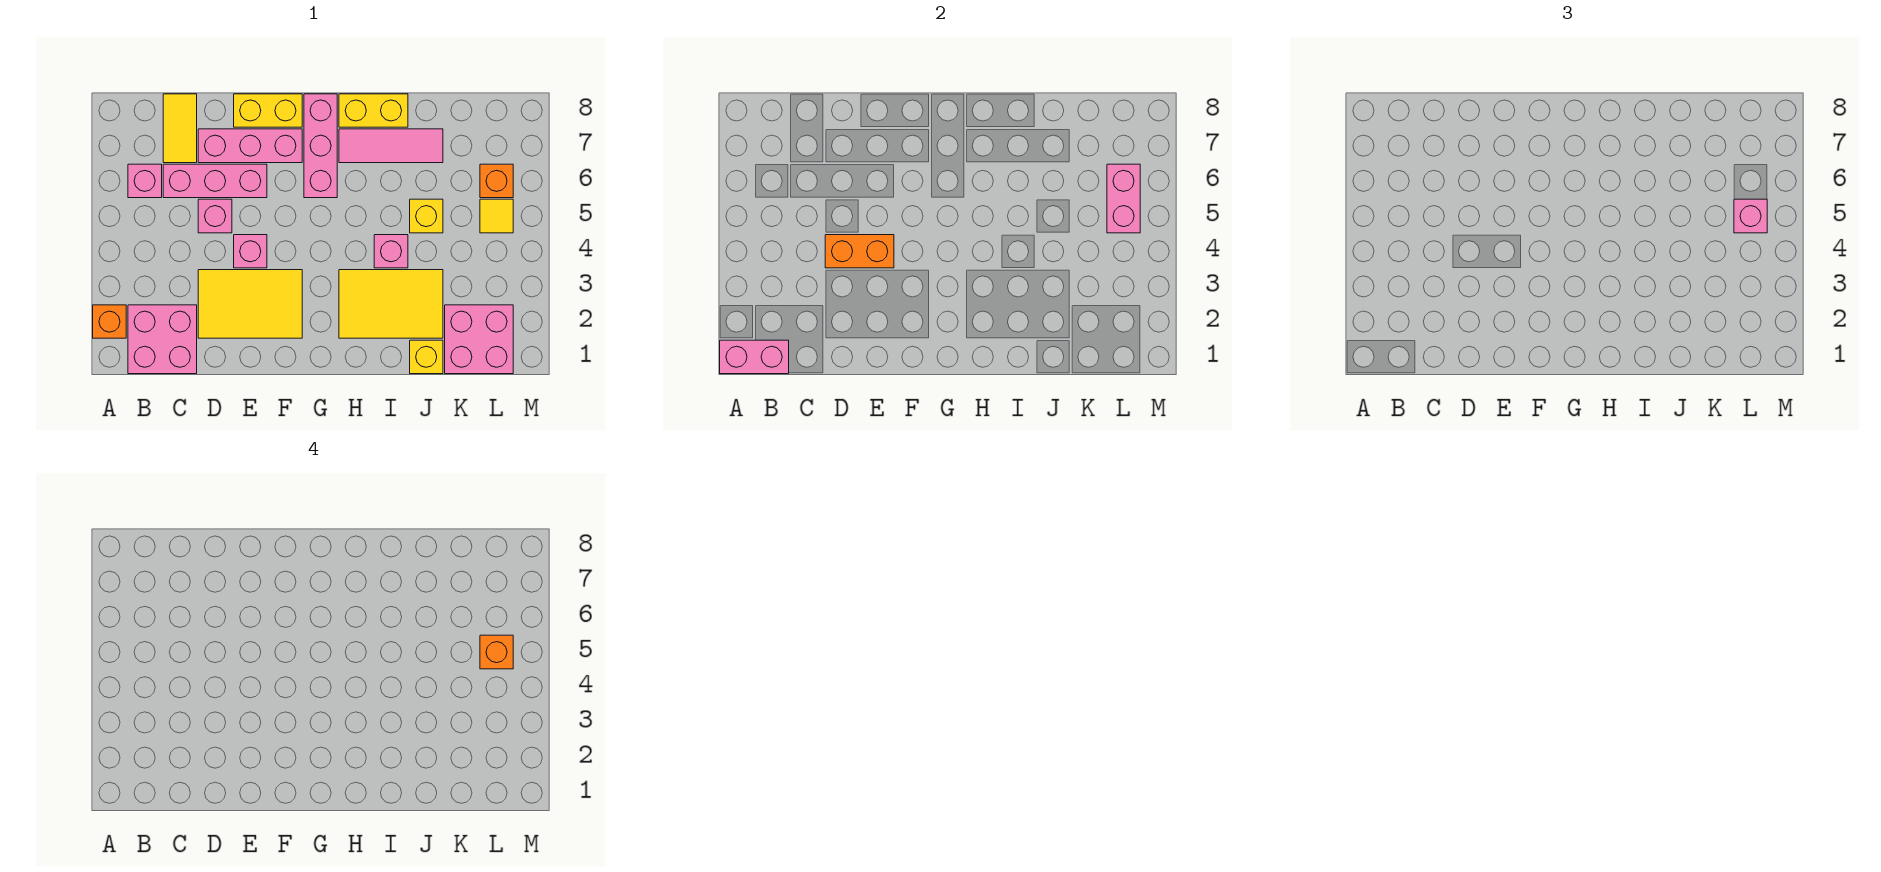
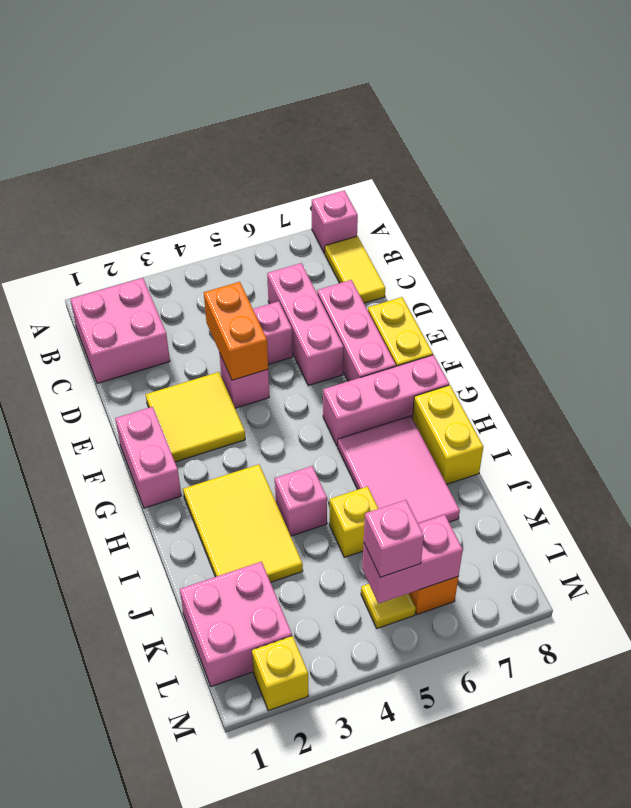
pink 1x2 brick [720,340,789,374] -> pink 1x2 brick moved to [115,407,181,508]
orange 1x1 brick [93,305,126,338] -> none
pink 1x1 brick [128,164,162,198] -> pink 1x1 brick moved to [312,190,358,254]
yellow 1x2 tile [163,94,197,163] -> yellow 1x2 tile turned to [325,236,385,303]
yellow 2x3 tile [198,270,302,338] -> yellow 2x2 tile [146,372,245,462]
pink 1x3 tile [339,129,443,163] -> pink 2x3 tile [338,416,460,524]
yellow 1x1 brick [410,340,443,374] -> yellow 1x1 brick moved to [252,636,308,711]
orange 1x1 brick [480,635,513,669] -> none

